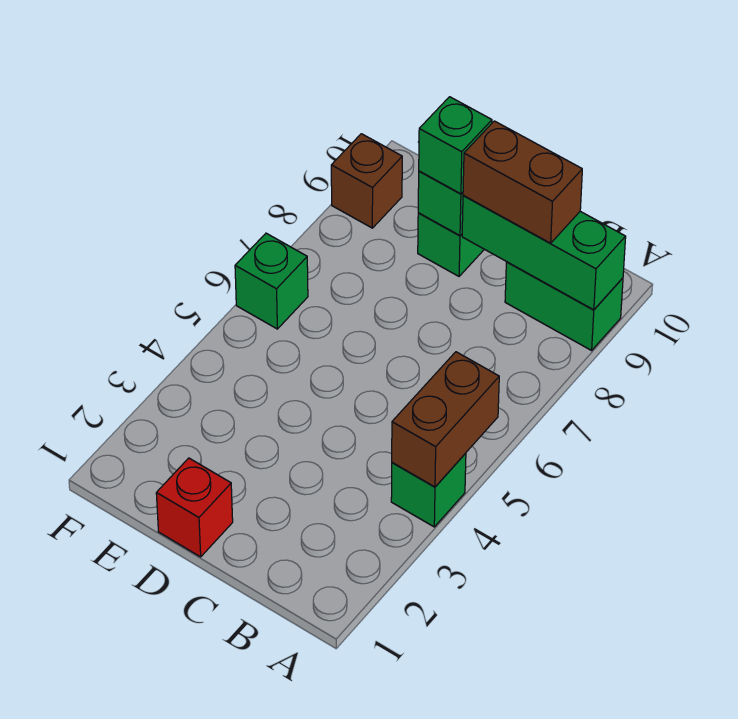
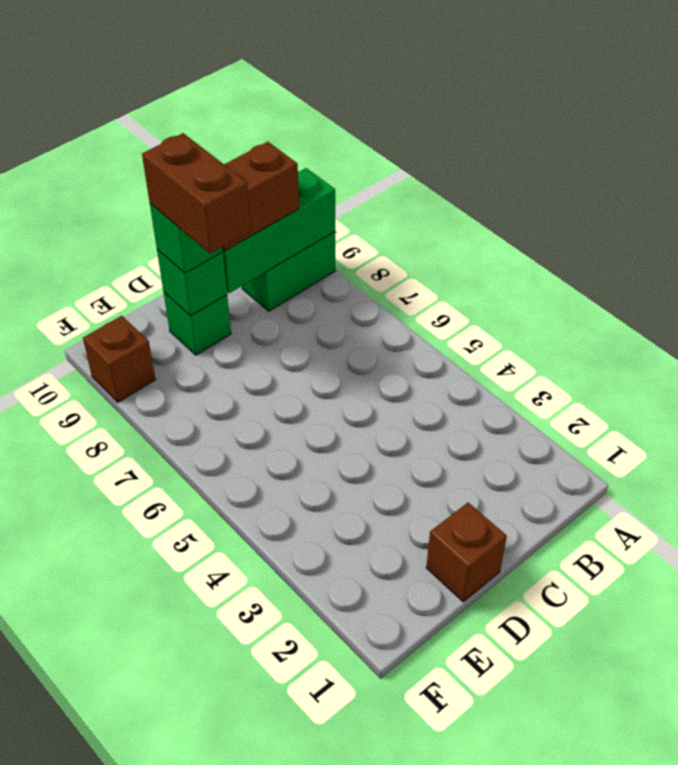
green 1x1 brick [391,453,466,527] -> none
brown 1x2 brick [392,352,499,487] -> brown 1x2 brick moved to [142,133,251,254]
red 1x1 brick [156,458,233,557] -> brown 1x1 brick [426,503,507,602]
green 1x1 brick [235,233,308,329] -> none

